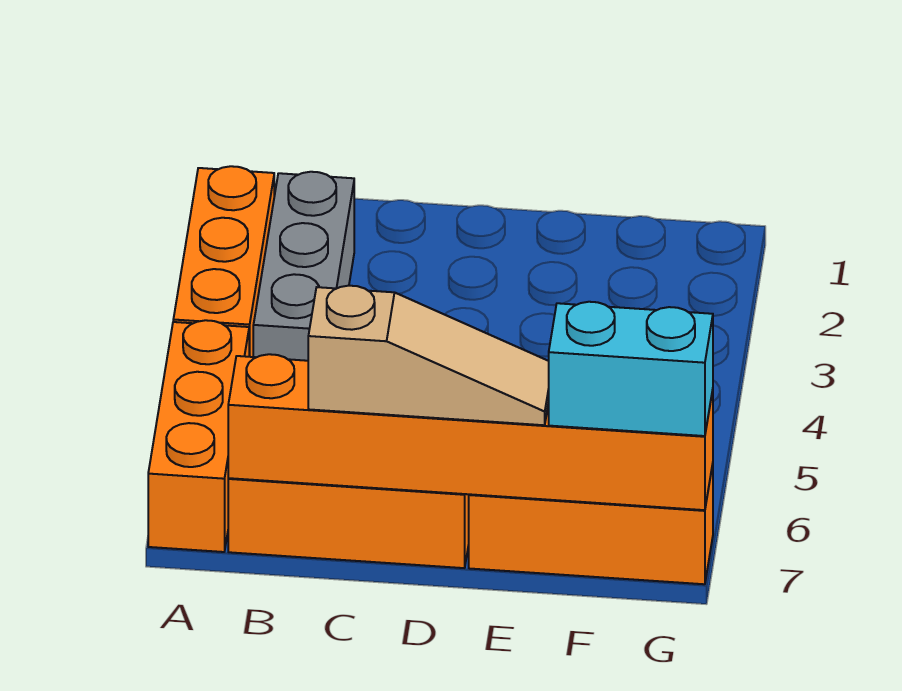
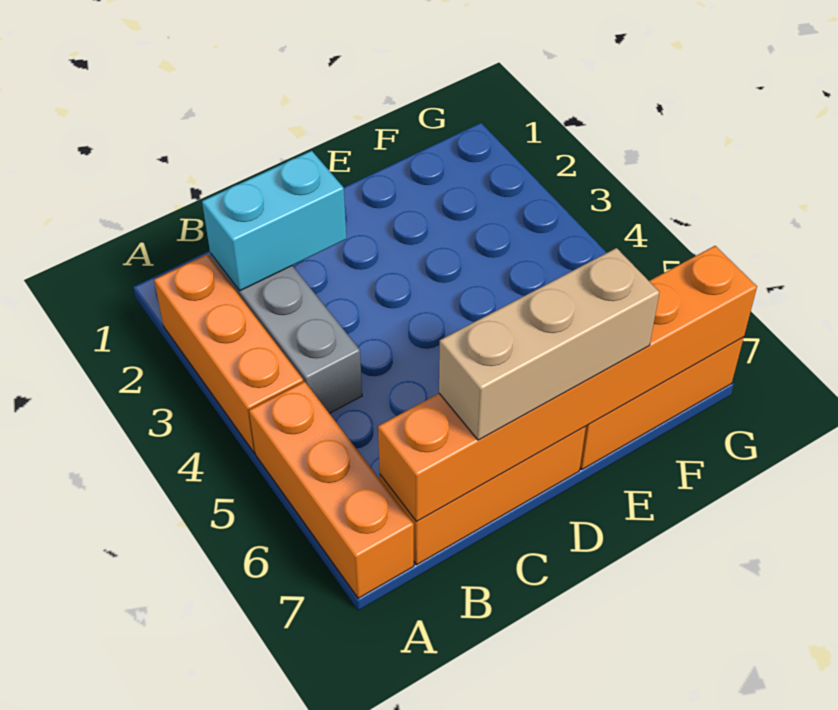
tan 1x3 slope [308,286,549,425] -> tan 1x3 brick [439,248,660,440]
cyan 1x2 brick [549,302,713,436] -> cyan 1x2 brick moved to [202,151,347,291]

